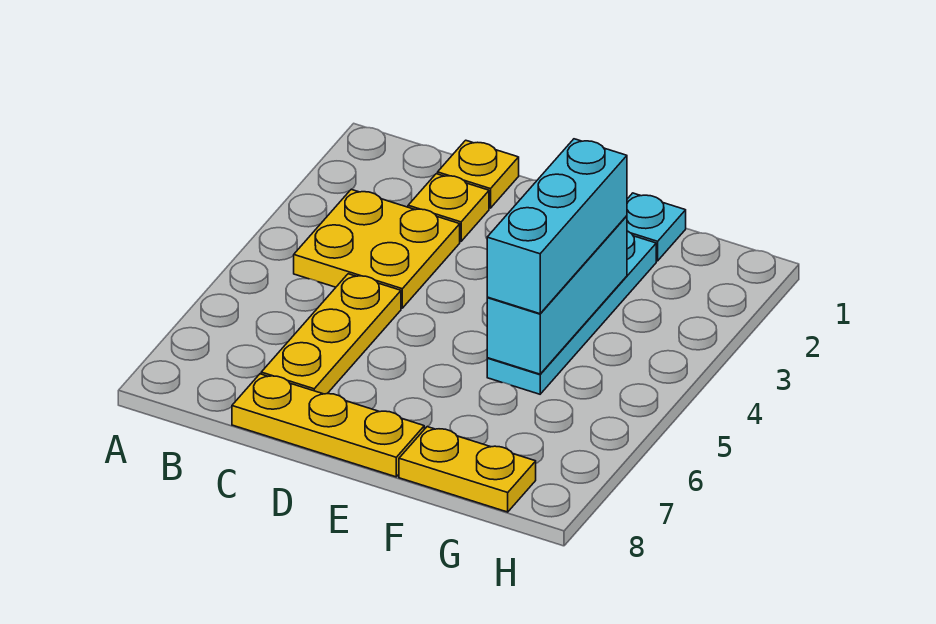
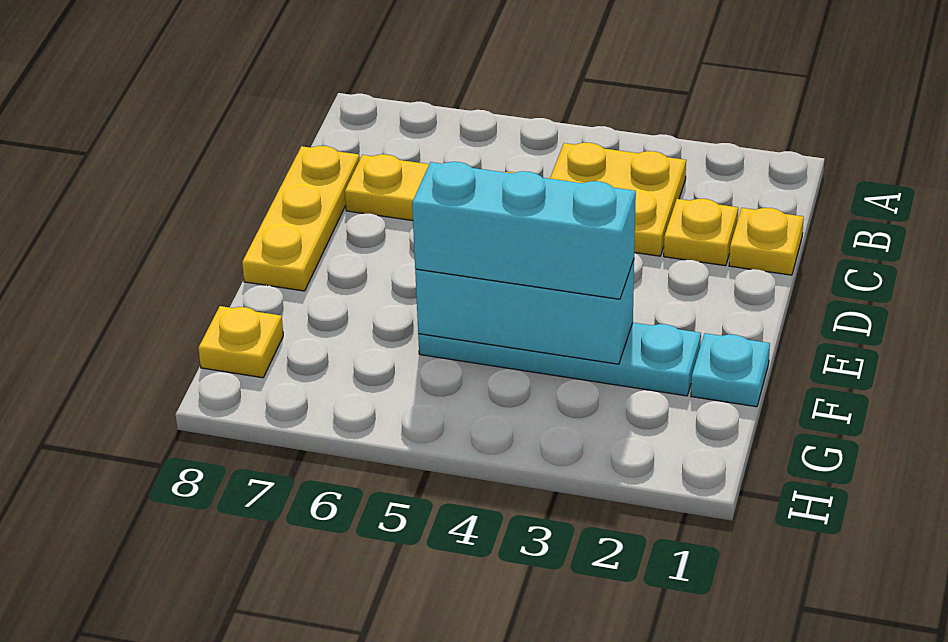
yellow 1x2 plate [399,427,536,512] -> yellow 1x1 plate [198,306,283,378]

